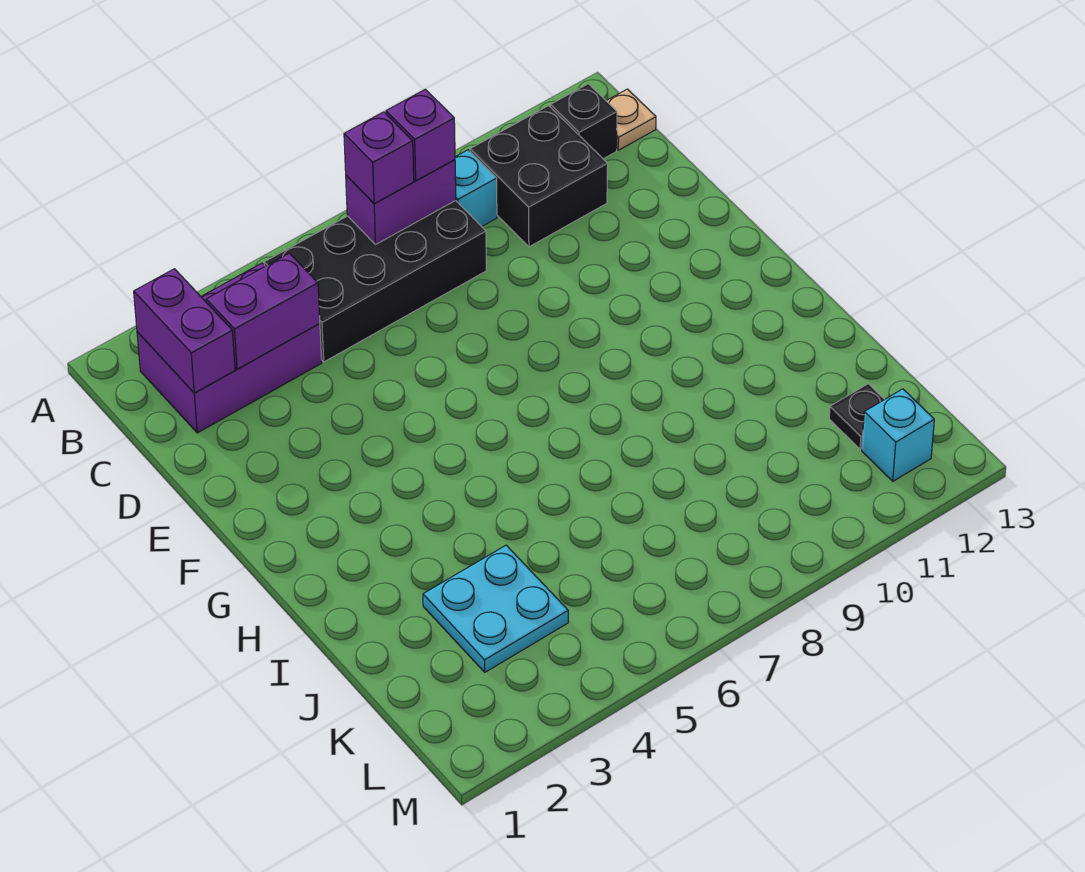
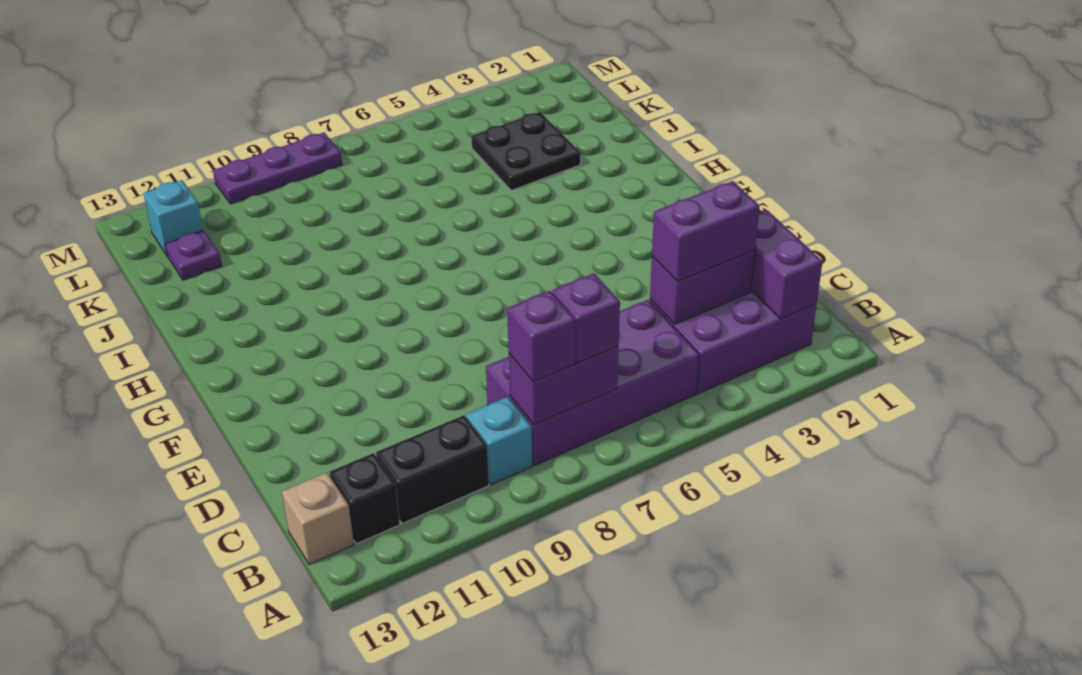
black 2x4 brick [264,201,486,362] -> purple 2x4 brick [486,300,699,466]
black 2x2 brick [470,106,608,247] -> black 1x2 brick [376,415,489,524]
tan 1x1 plate [607,89,656,150] -> tan 1x1 brick [282,473,354,565]
none -> purple 1x2 brick [652,181,760,281]
cyan 2x2 plate [423,545,568,672] -> black 2x2 plate [471,112,581,191]
black 1x1 plate [829,384,884,449] -> purple 1x1 plate [165,230,222,280]
none -> purple 1x3 plate [213,133,342,204]

